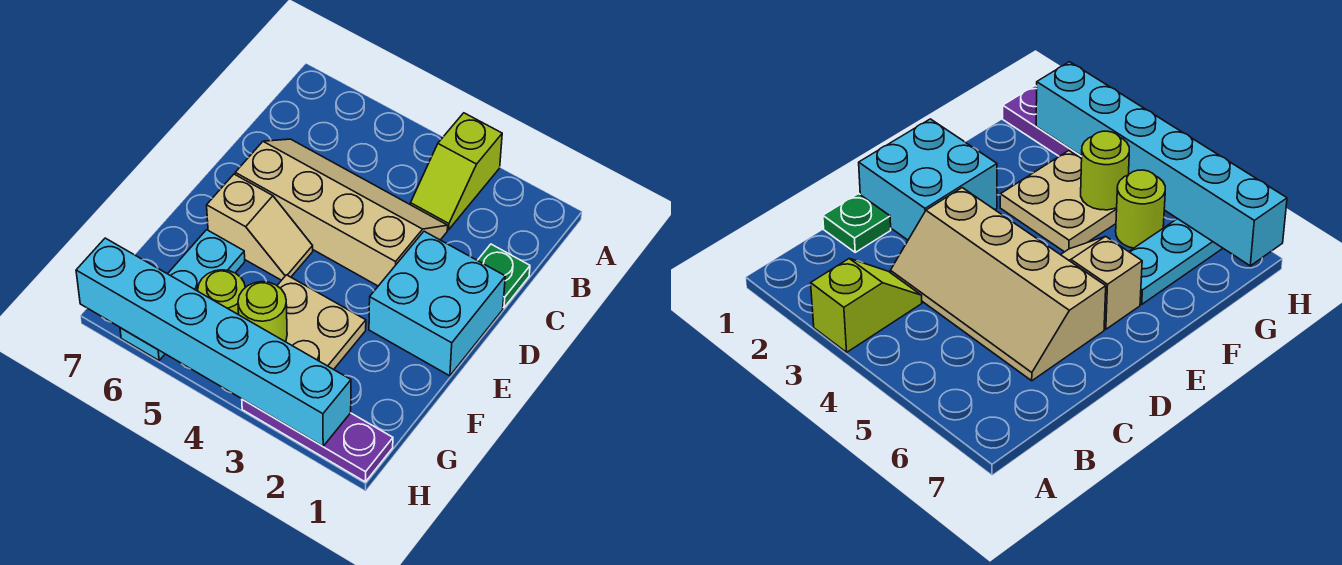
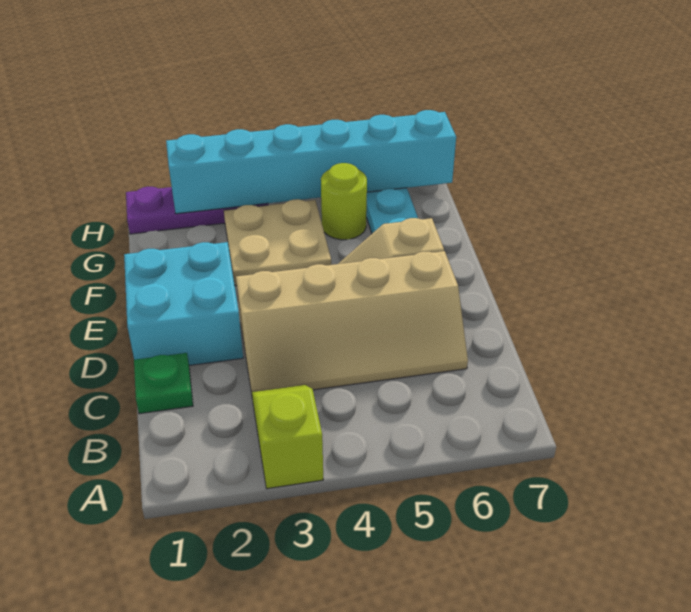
lime 1x1 round brick [238,282,287,342] -> none

